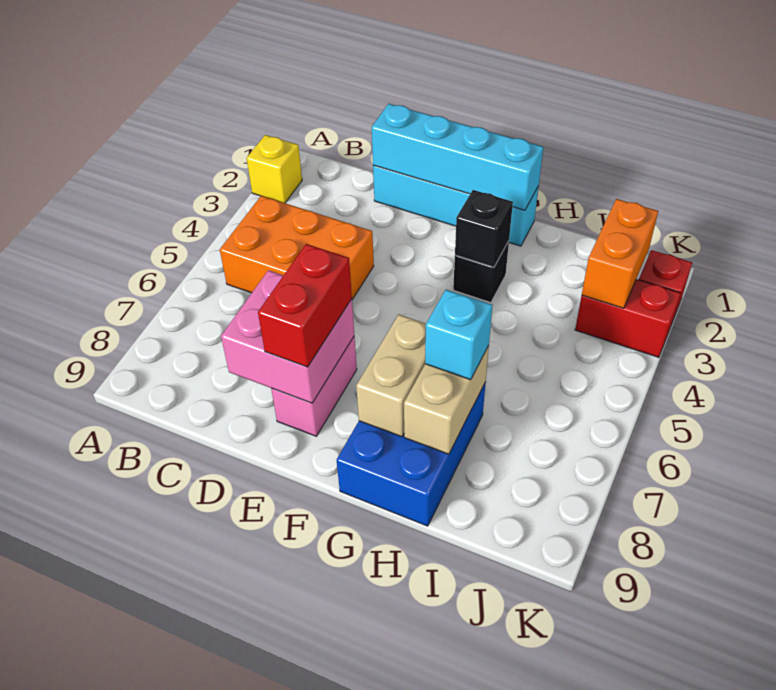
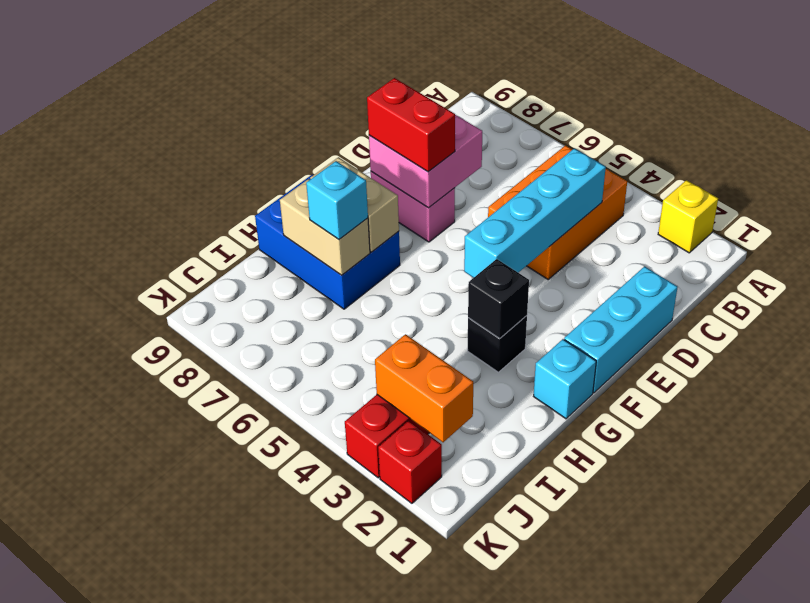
cyan 1x4 brick [372,104,543,210] -> cyan 1x4 brick moved to [464,148,606,278]

